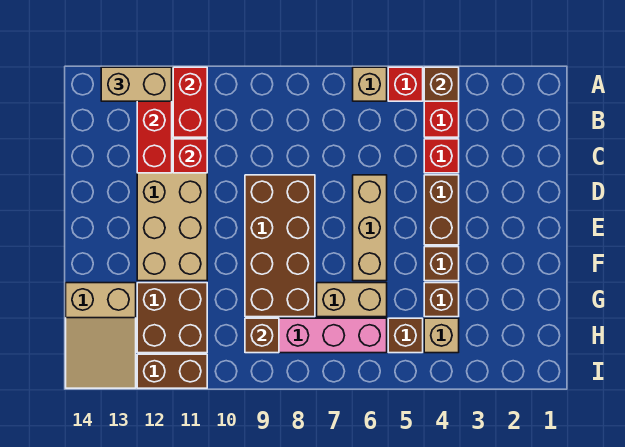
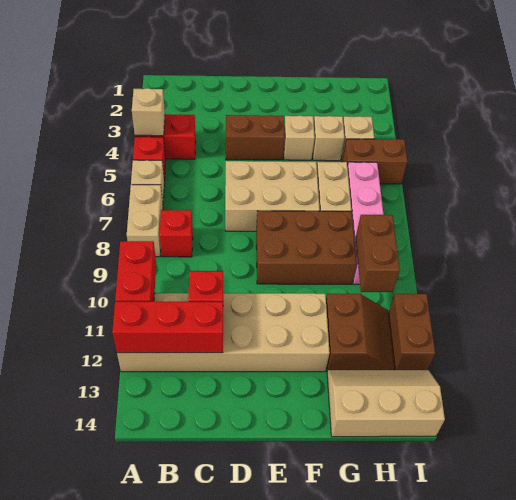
brown 1x1 brick [424,67,459,101] -> tan 1x1 brick [132,88,165,136]
red 1x2 brick [173,67,207,137] -> red 1x2 brick turned to [115,241,156,302]
tan 1x2 brick [101,67,172,101] -> tan 1x2 brick moved to [127,185,163,257]
red 1x1 brick [424,139,459,173] -> red 1x1 brick moved to [160,210,193,257]
tan 1x3 brick [353,175,387,281] -> tan 2x3 brick [225,161,320,231]
brown 2x4 brick [245,175,315,317] -> brown 2x3 brick [256,211,356,284]
brown 1x1 brick [424,247,459,281] -> tan 1x1 brick [283,116,315,160]
brown 1x1 brick [424,283,459,317] -> tan 1x1 brick [312,116,344,161]
brown 2x2 brick [137,283,207,353] -> brown 2x2 slope [326,294,395,371]
tan 2x3 slope [66,283,136,388] -> tan 2x3 slope turned to [327,370,445,437]
brown 1x1 brick [388,318,423,353] -> brown 1x2 brick [342,139,408,184]
brown 1x1 brick [245,318,279,353] -> brown 1x2 brick [356,215,400,292]

